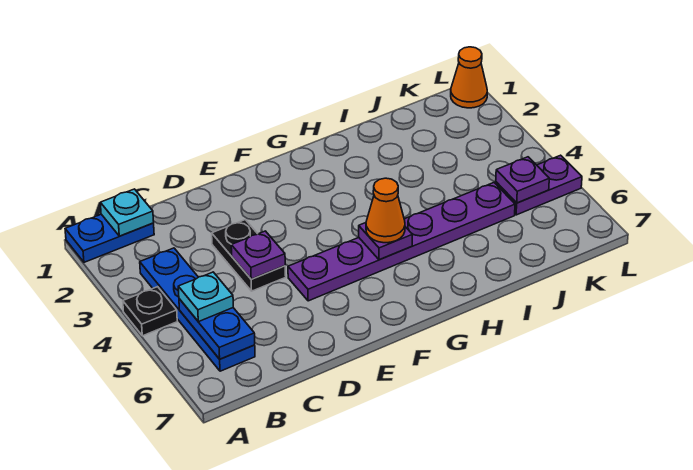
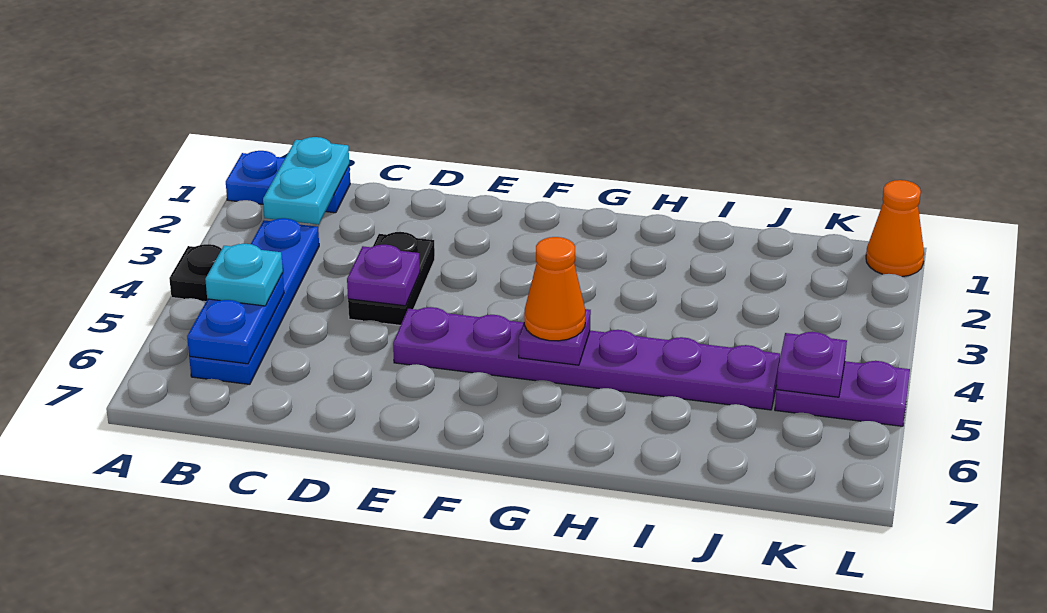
cyan 1x1 plate [100,189,154,236] -> cyan 1x2 plate [263,137,349,225]

